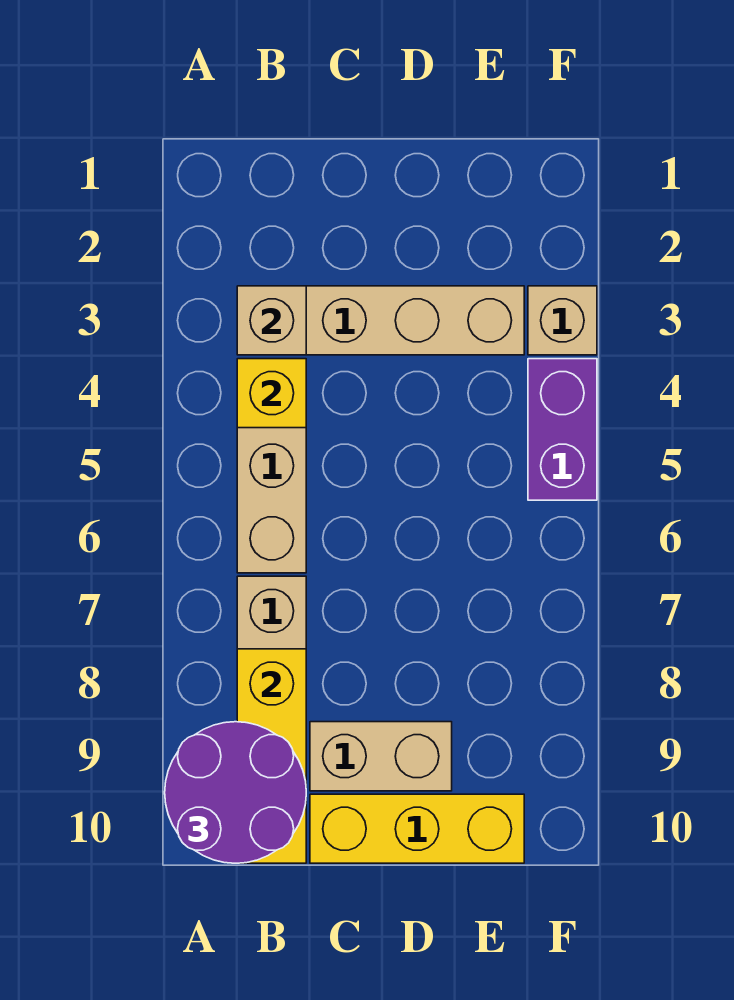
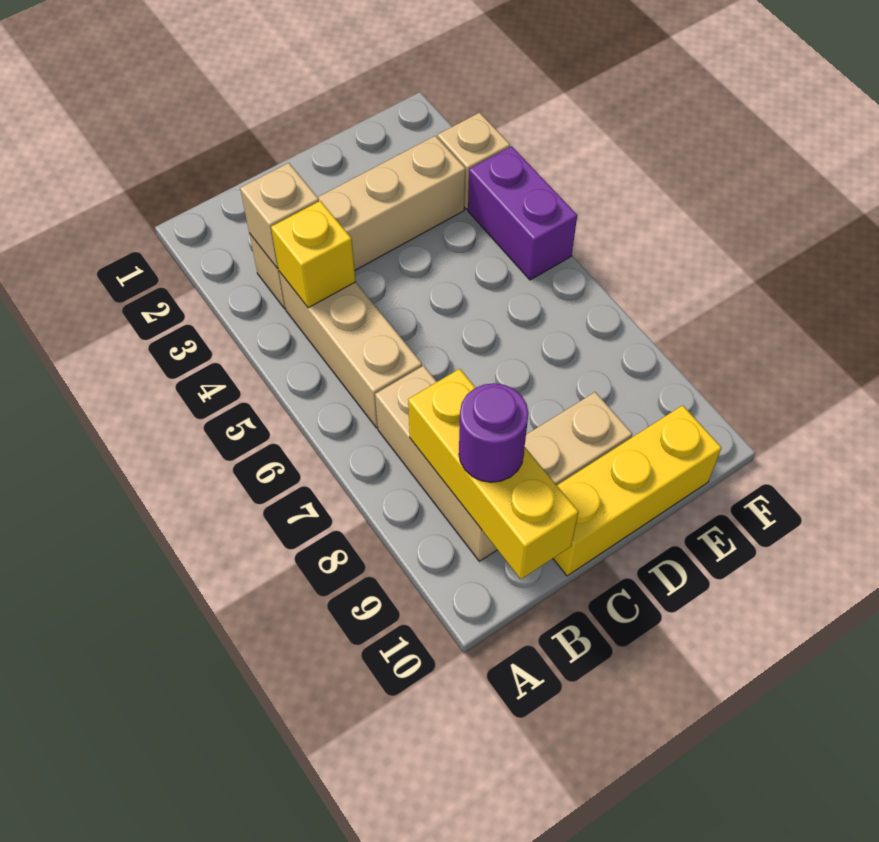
purple 2x2 round brick [165,722,306,863] -> purple 1x1 round brick [459,383,529,482]

